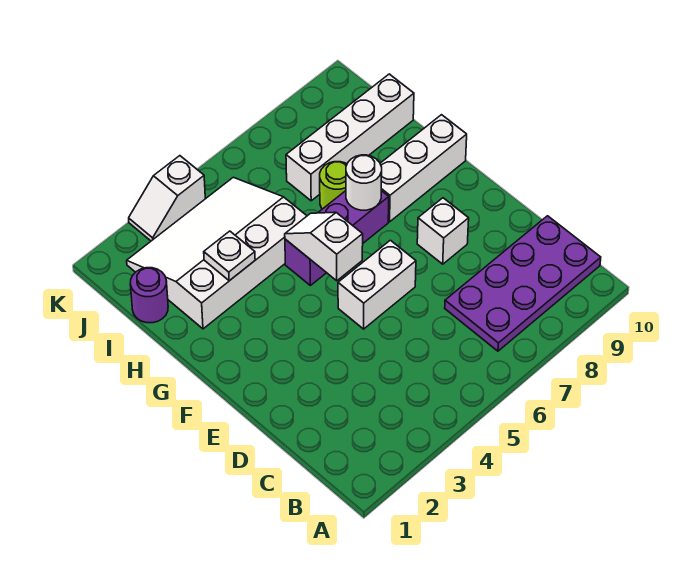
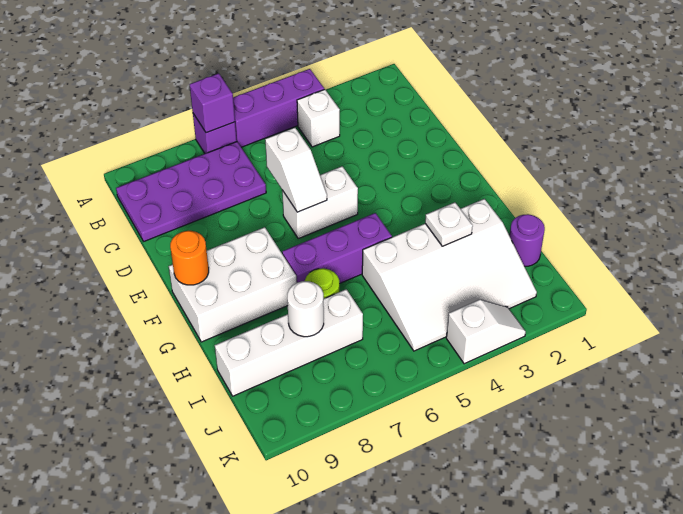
none -> purple 1x3 brick [233,69,324,147]
none -> purple 1x1 brick [193,114,237,154]
none -> purple 1x1 brick [190,73,235,133]
white 1x1 brick [417,198,469,264] -> white 1x1 brick moved to [297,89,340,147]
white 1x2 slope [285,212,363,281] -> white 1x2 slope moved to [265,128,327,212]
none -> orange 1x1 round brick [170,231,209,285]
white 1x1 round brick [346,155,382,210] -> white 1x1 round brick moved to [287,281,324,337]
white 1x3 brick [380,115,467,222] -> white 2x3 brick [169,227,297,342]

